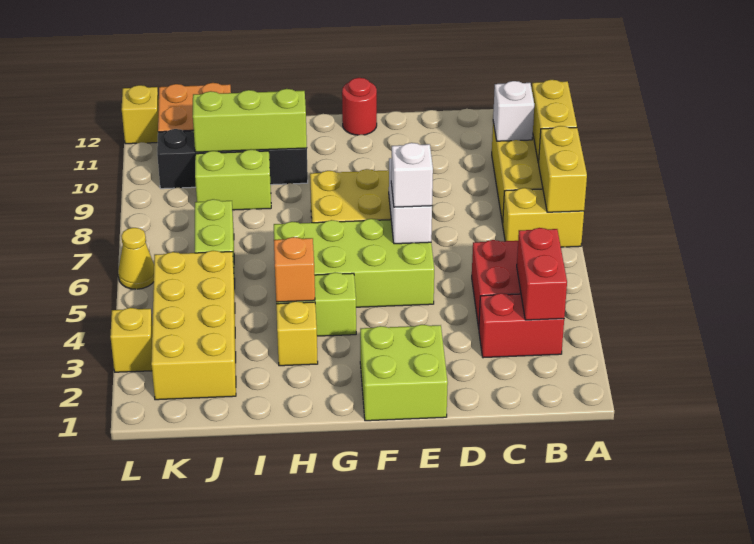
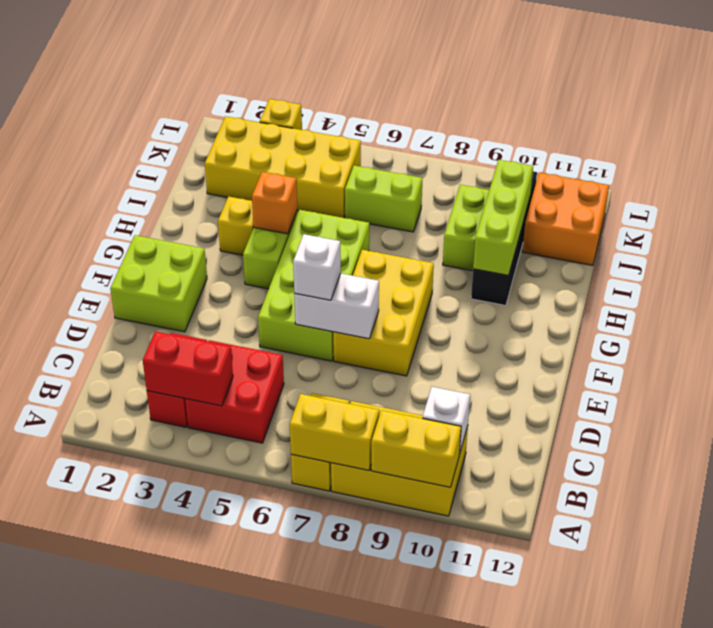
red 1x1 round brick [342,78,377,135] -> none
yellow 1x1 cone [118,228,154,289] -> none
yellow 1x1 brick [122,85,159,144] -> none

